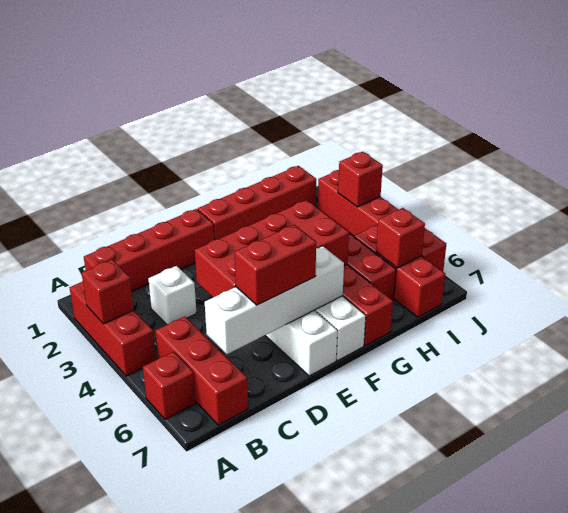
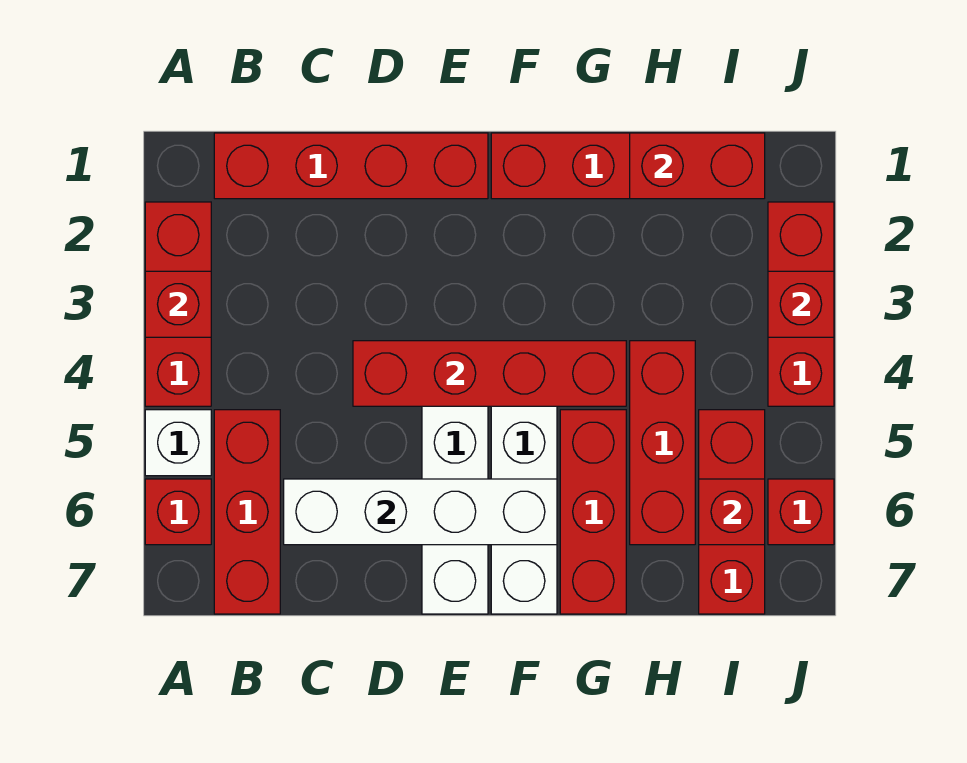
white 1x1 brick [148,266,197,324] -> white 1x1 brick moved to [145,410,211,476]
red 2x4 brick [195,200,349,297] -> red 1x4 brick [353,341,626,406]
red 1x2 brick [235,225,316,305] -> red 1x2 brick moved to [630,133,765,199]

